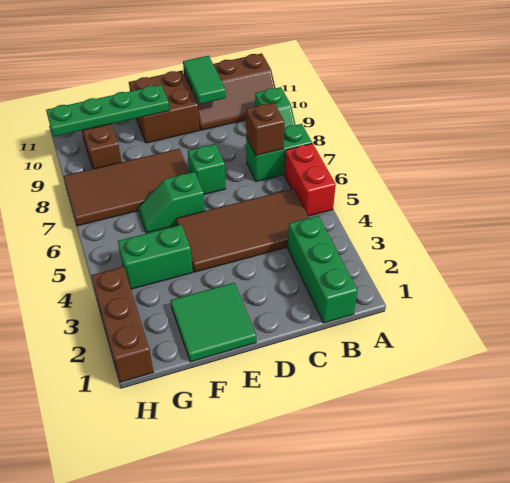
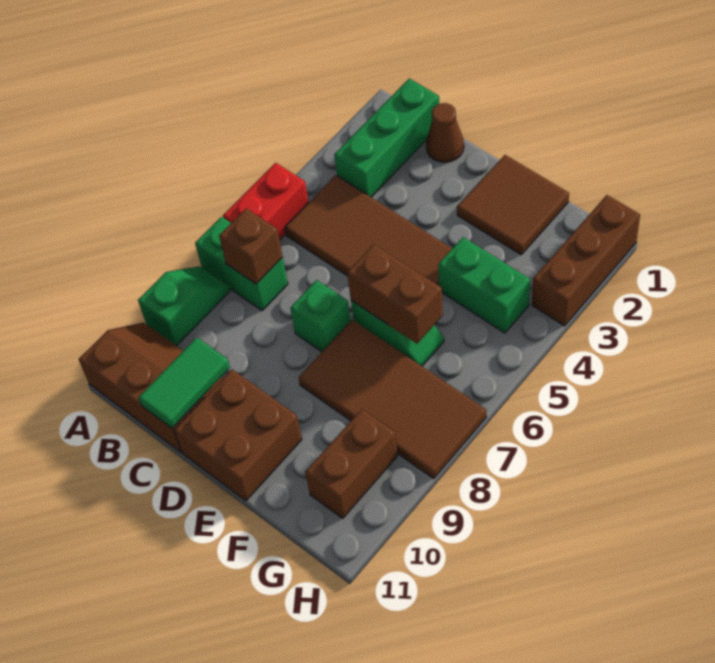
none -> brown 1x1 cone [426,103,464,162]
green 2x2 tile [171,283,256,362] -> brown 2x2 tile [457,155,569,255]
none -> brown 1x2 brick [347,244,443,344]
green 1x4 plate [46,85,170,137] -> none

